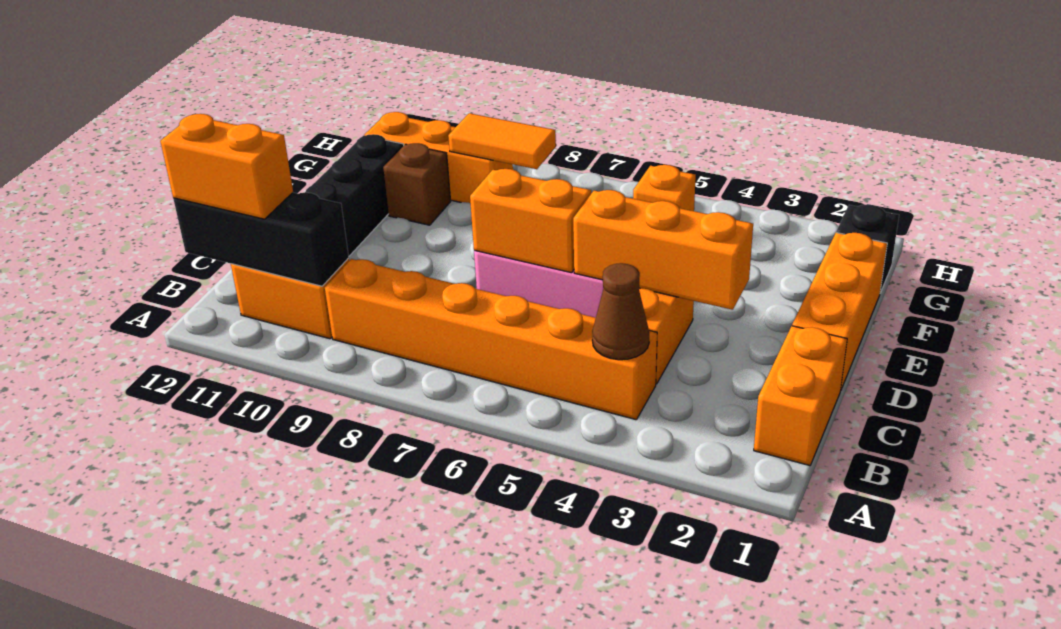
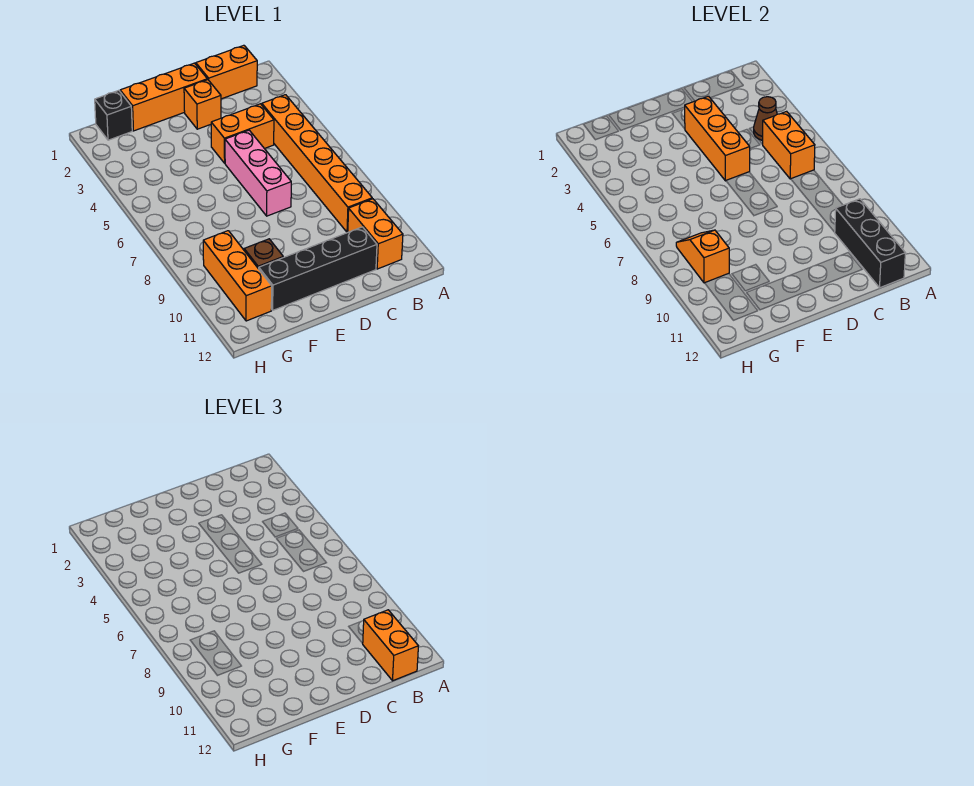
orange 1x2 brick [470,169,591,273] -> orange 1x2 brick moved to [762,111,815,179]
orange 1x1 brick [633,165,696,211] -> orange 1x1 brick moved to [184,80,221,129]
orange 1x2 tile [448,113,556,169] -> orange 1x2 slope [676,230,729,283]

